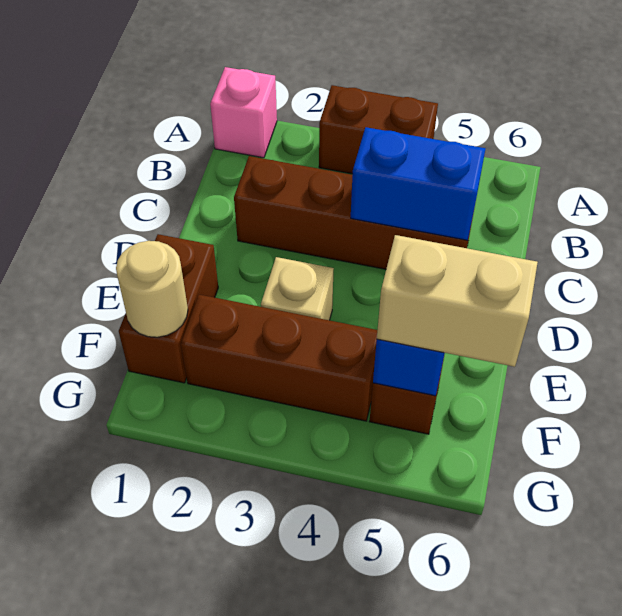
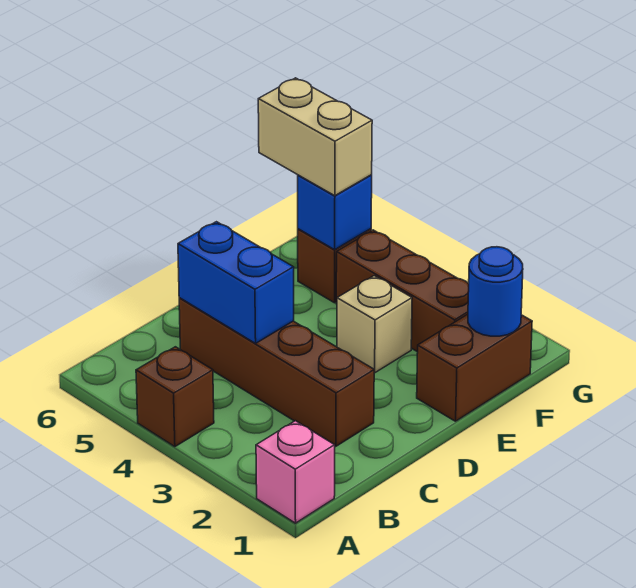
brown 1x2 brick [319,85,438,174] -> brown 1x1 brick [136,347,214,447]
tan 1x1 round brick [116,241,188,337] -> blue 1x1 round brick [468,247,523,336]

